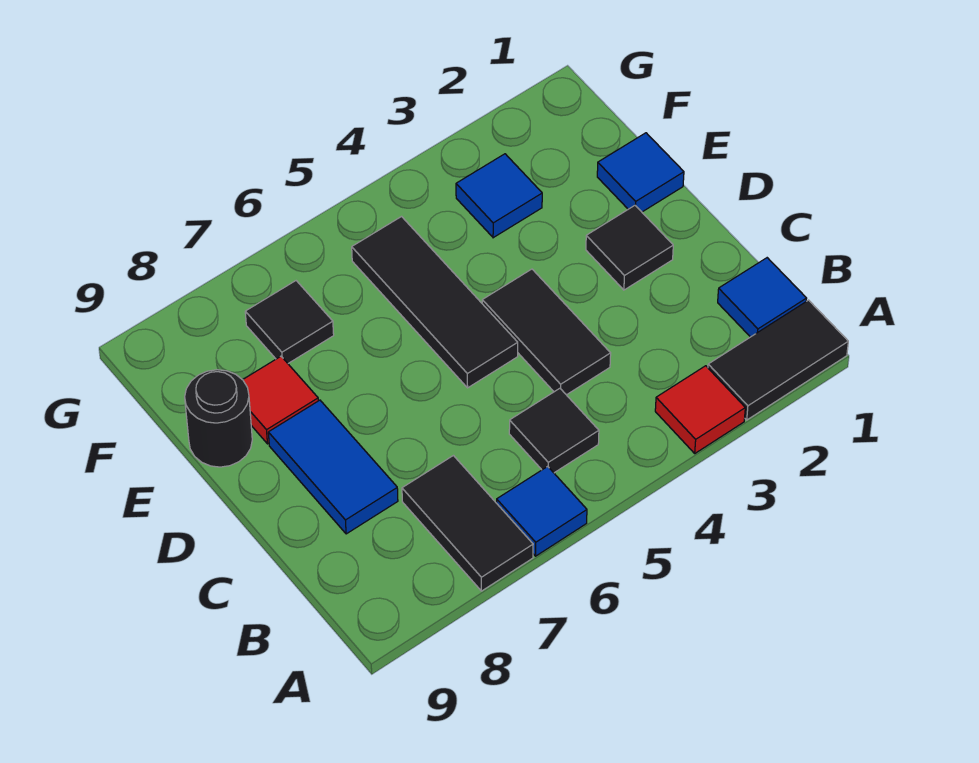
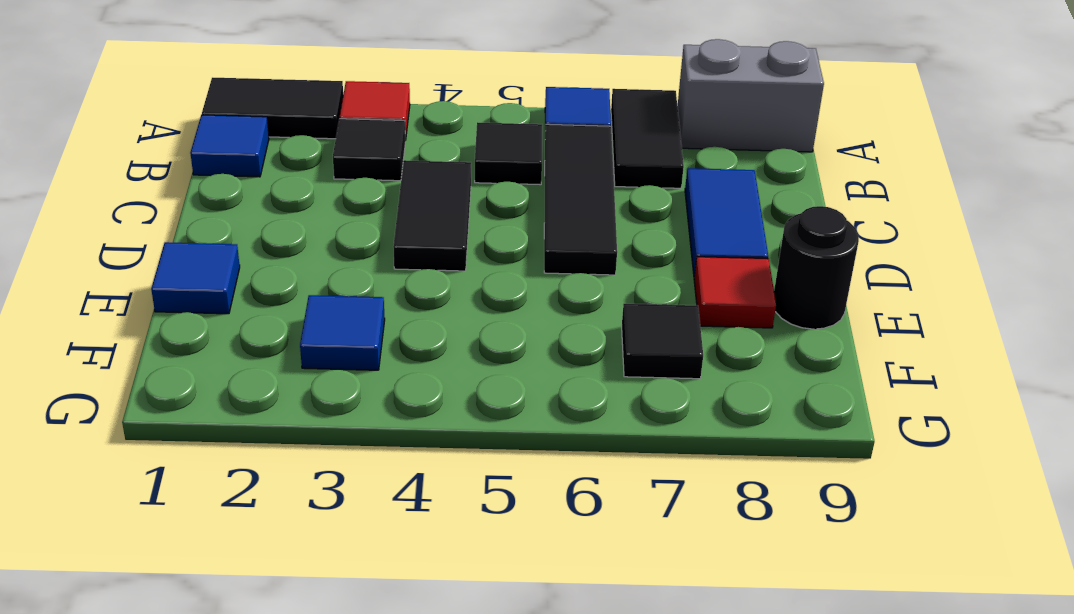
none -> grey 1x2 brick [677,39,824,152]
black 1x1 tile [586,206,673,290] -> black 1x1 tile moved to [333,119,405,181]
black 1x3 tile [352,217,518,388] -> black 1x3 tile moved to [544,124,617,275]

